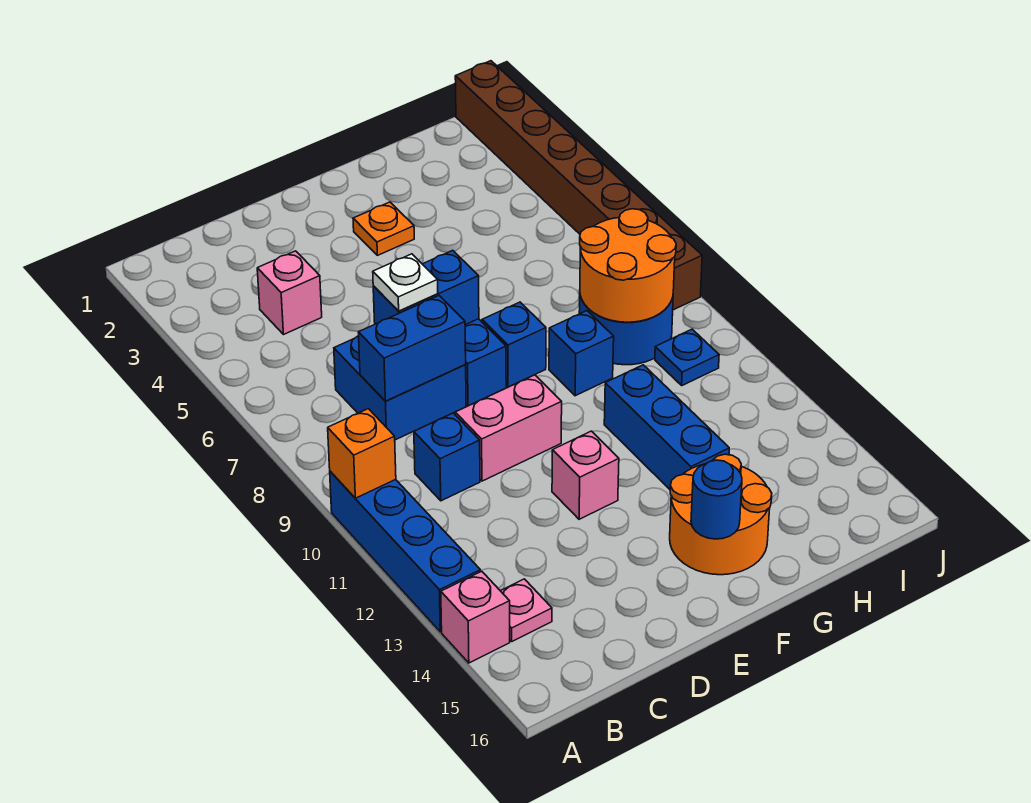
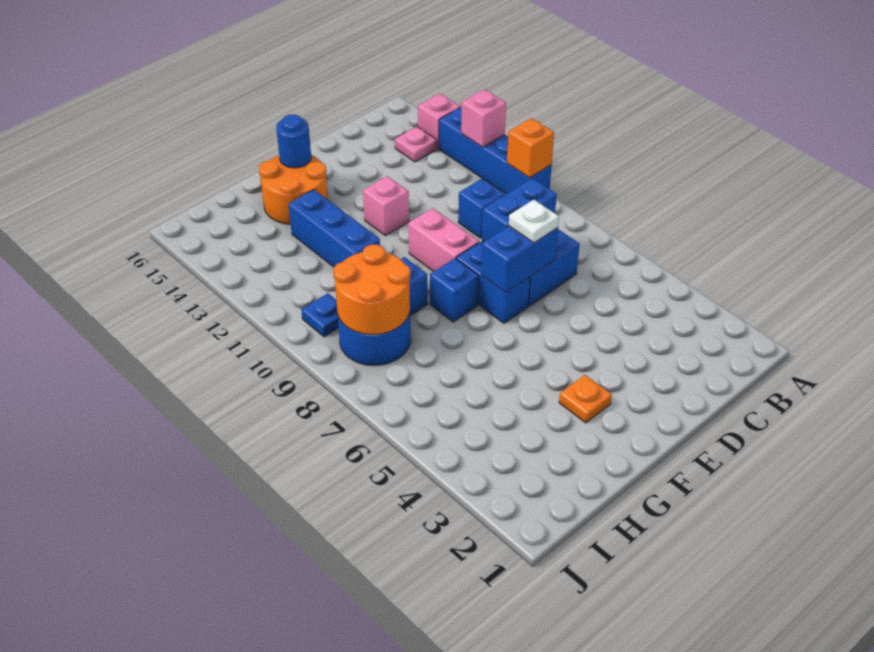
pink 1x1 brick [257,251,322,334] -> pink 1x1 brick moved to [461,89,506,147]
pink 1x2 brick [455,375,562,481] -> pink 1x2 brick turned to [408,208,479,272]
brown 1x8 brick [455,61,702,310] -> none

